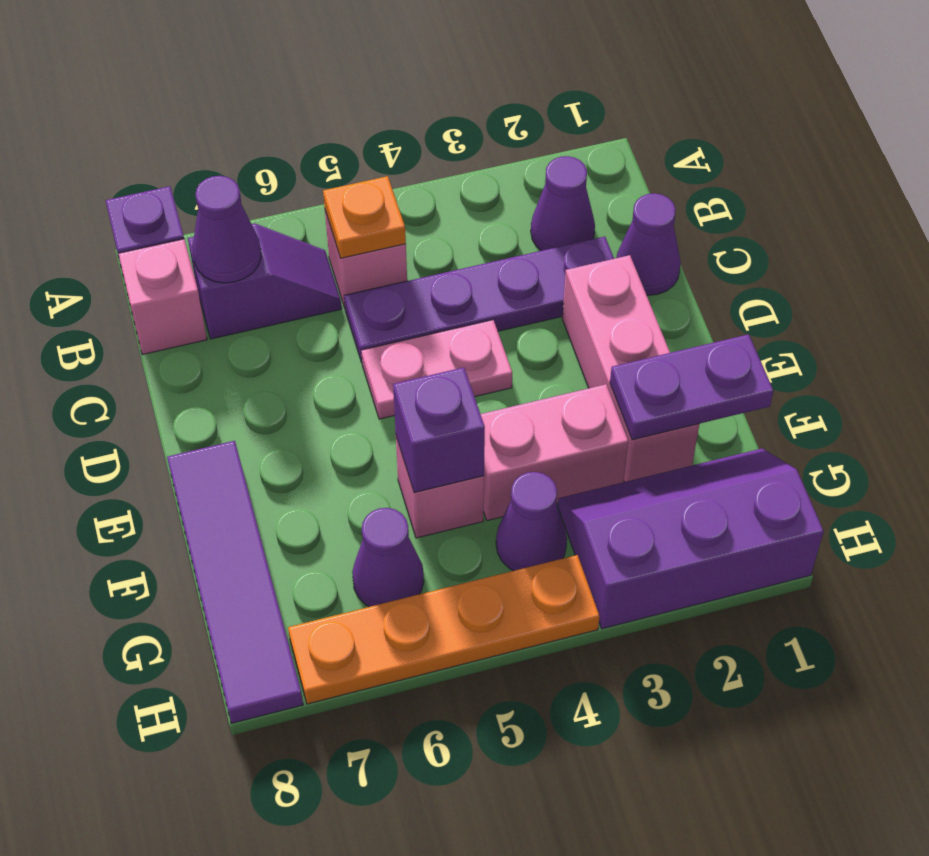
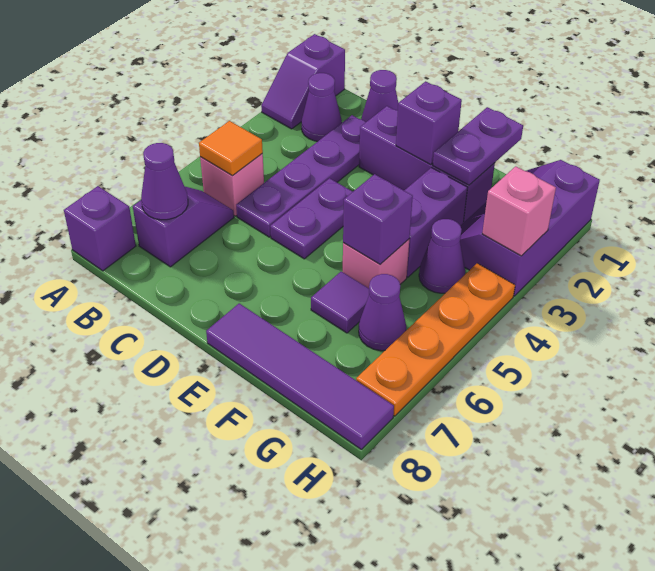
none -> purple 1x2 slope [261,34,345,129]
orange 1x1 plate [323,176,406,258] -> orange 1x1 tile [199,121,263,176]
pink 1x1 brick [118,239,207,355] -> pink 1x1 brick moved to [482,166,556,256]
pink 1x3 brick [562,255,699,482] -> purple 1x3 brick [359,106,495,223]
pink 1x2 plate [361,320,512,419] -> purple 1x2 plate [270,178,353,259]
none -> purple 1x1 brick [396,81,462,165]
pink 1x2 brick [481,384,628,521] -> purple 1x2 brick [404,168,468,277]
none -> purple 1x1 tile [311,271,369,333]

